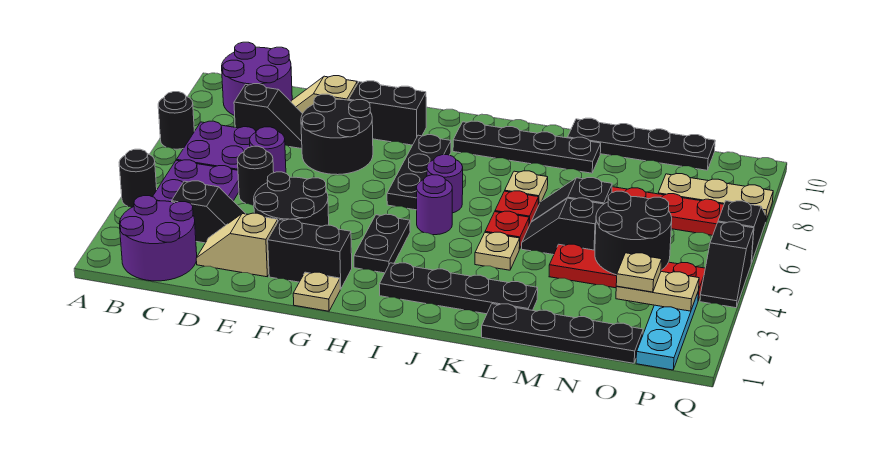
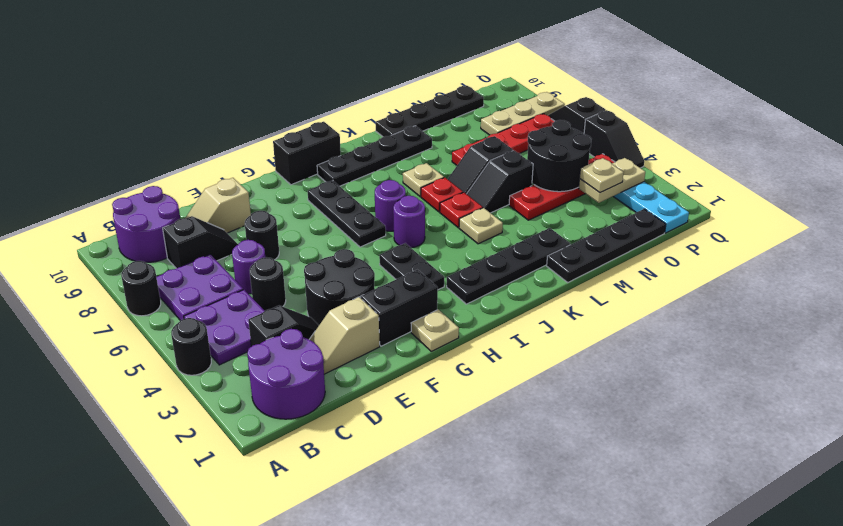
black 2x2 round brick [301,94,373,175] -> black 1x1 round brick [245,211,279,260]
black 1x2 brick [349,81,426,145] -> black 1x2 brick moved to [273,122,341,185]

